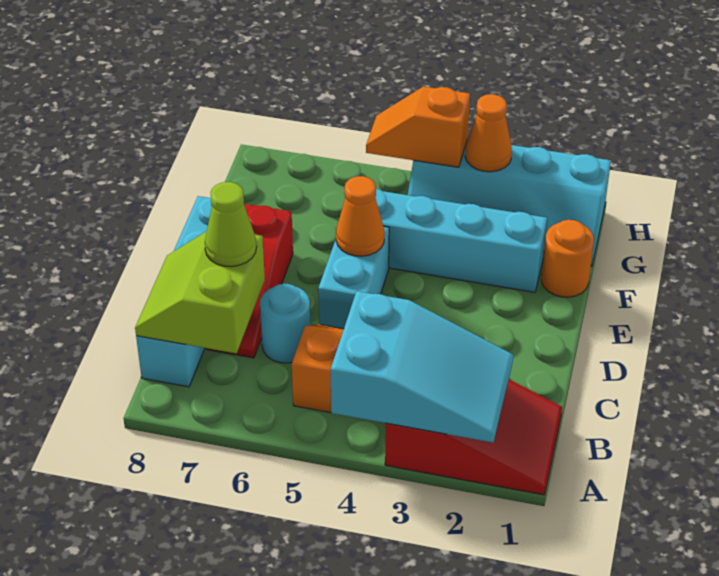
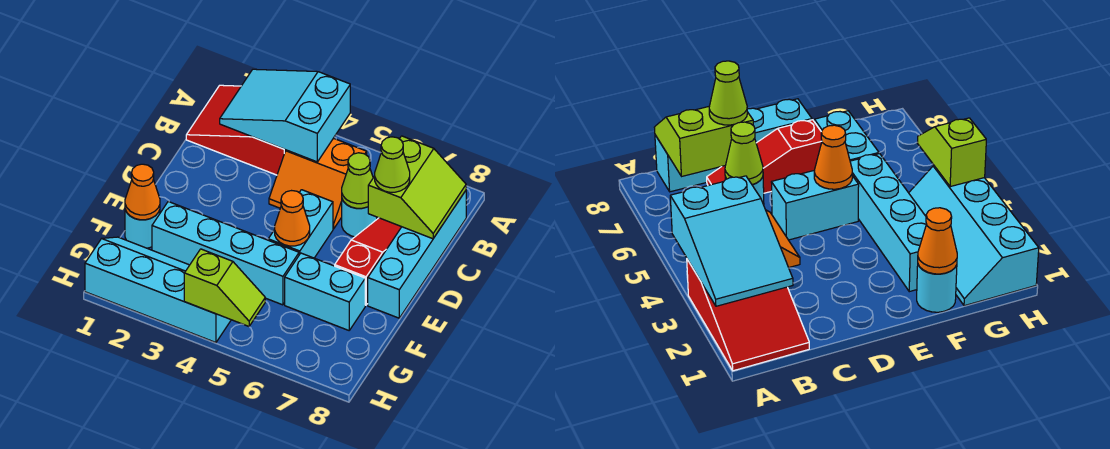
none -> lime 1x1 cone [342,153,373,208]
orange 1x1 round brick [542,220,594,297] -> cyan 1x1 round brick [125,210,160,248]
none -> cyan 1x2 brick [285,253,365,330]
orange 1x1 cone [465,94,512,172] -> orange 1x1 cone moved to [125,164,160,220]
orange 1x2 slope [366,86,470,167] -> lime 1x2 slope [184,249,265,326]

